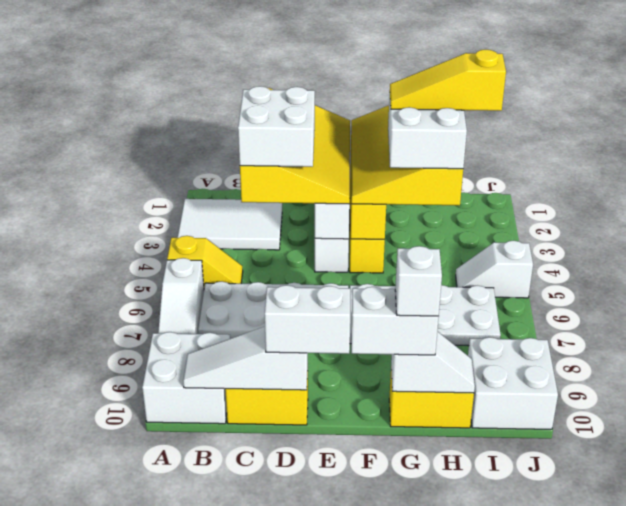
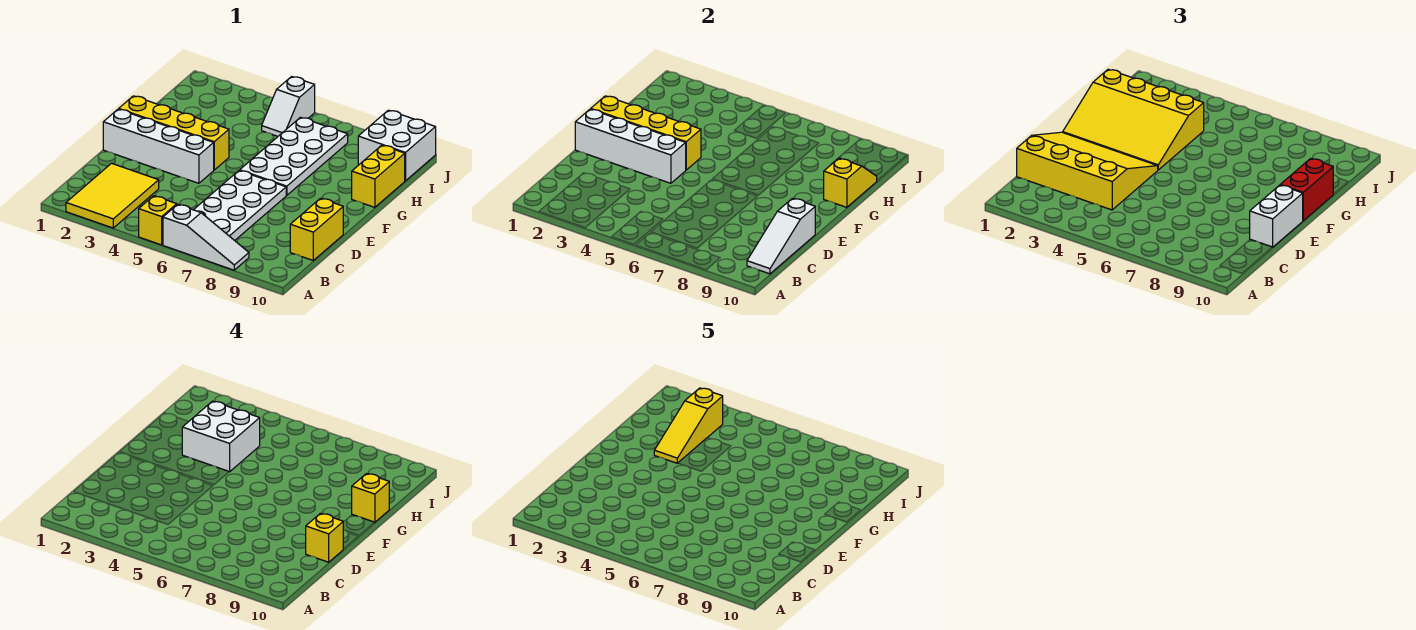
white 2x3 tile [178,199,282,250] -> yellow 2x3 tile [66,163,159,228]
white 2x2 brick [142,332,230,424] -> none
white 2x2 brick [238,86,315,167] -> none
none -> yellow 1x1 brick [306,513,343,562]
white 1x2 brick [351,287,439,355] -> red 1x2 brick [1280,159,1333,221]
white 1x2 slope [391,331,475,393] -> yellow 1x2 slope [824,158,877,207]
white 1x1 brick [395,246,442,316] -> yellow 1x1 brick [352,474,389,522]

